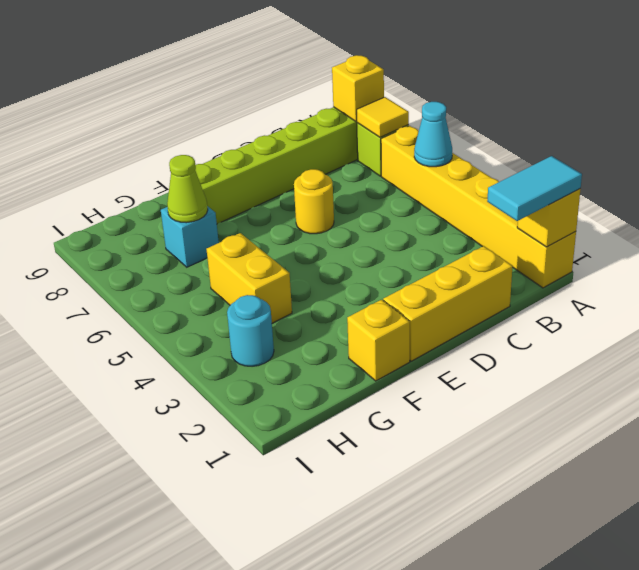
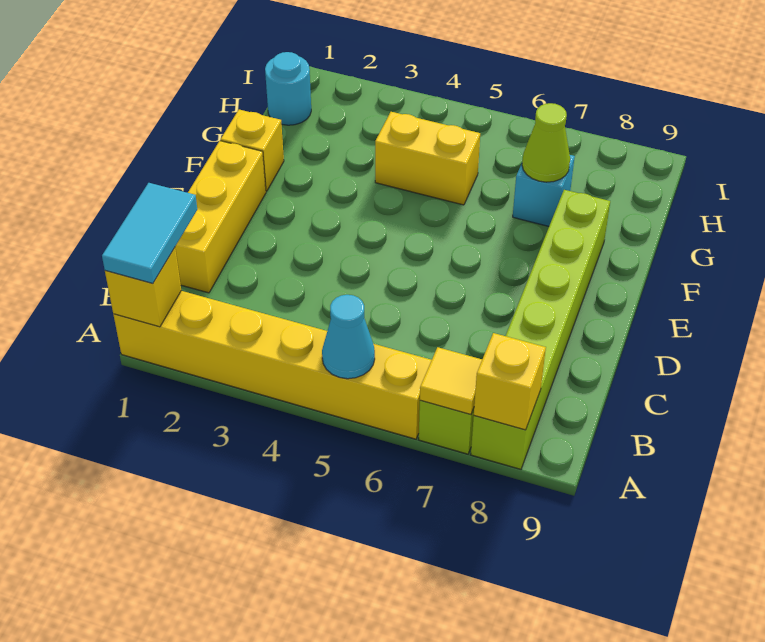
yellow 1x1 round brick [294,169,334,234] -> none
cyan 1x1 round brick [227,295,274,366] -> cyan 1x1 round brick moved to [265,52,311,125]

